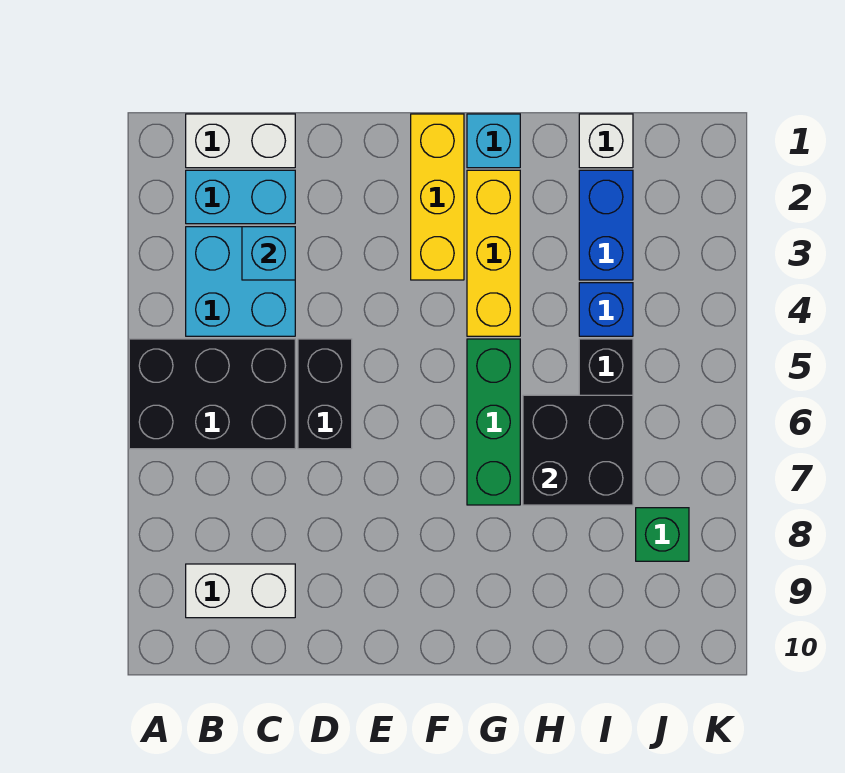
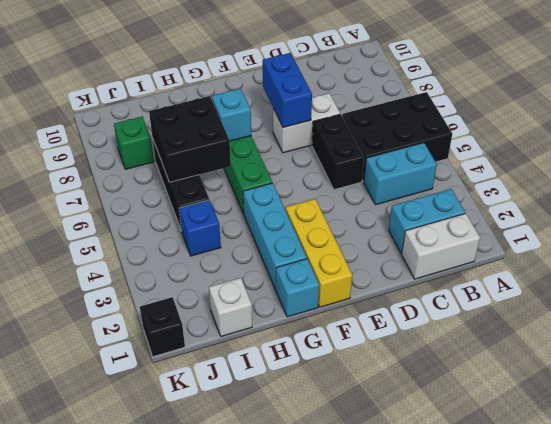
cyan 2x2 brick [186,227,295,336] -> cyan 1x2 brick [364,143,437,205]
white 1x2 brick [186,564,295,618] -> white 1x2 brick moved to [273,93,340,153]
cyan 1x1 brick [242,227,295,280] -> cyan 1x1 brick moved to [212,88,251,141]
yellow 1x3 brick [467,170,520,336] -> cyan 1x3 brick [243,183,307,290]
blue 1x2 brick [579,170,633,280] -> blue 1x2 brick moved to [263,53,312,128]
none -> black 1x1 brick [140,297,185,357]

